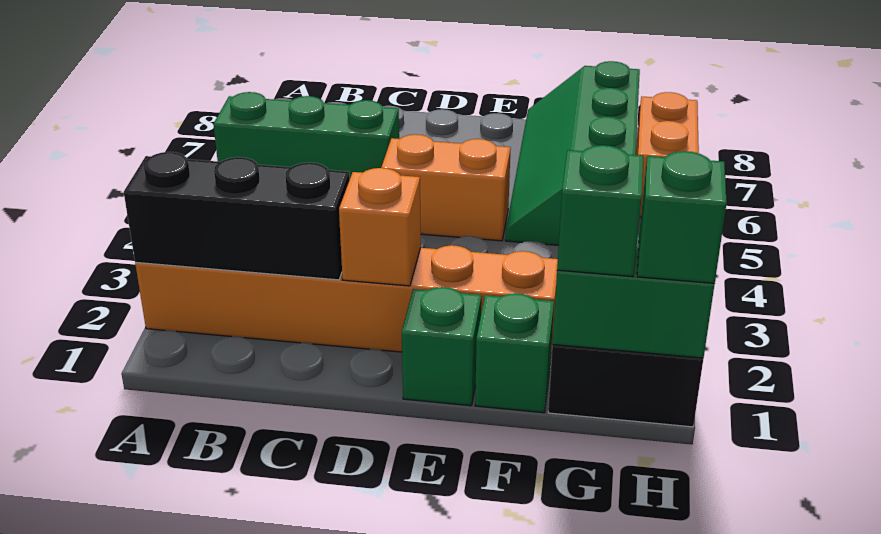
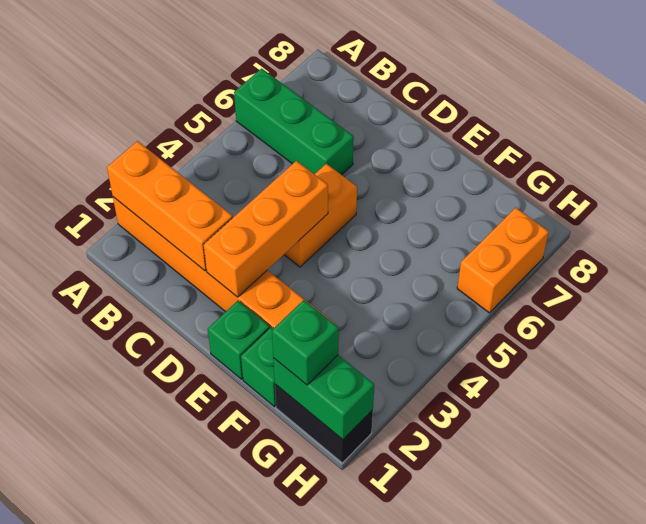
black 1x3 brick [124,152,350,280] -> orange 1x3 brick [107,141,233,271]
orange 1x1 brick [339,168,421,286] -> orange 1x3 brick [204,161,328,297]
orange 1x2 brick [381,134,511,241] -> orange 1x2 brick turned to [284,164,357,267]
green 2x4 slope [505,61,640,245] -> none
green 1x1 brick [637,151,727,283] -> none

